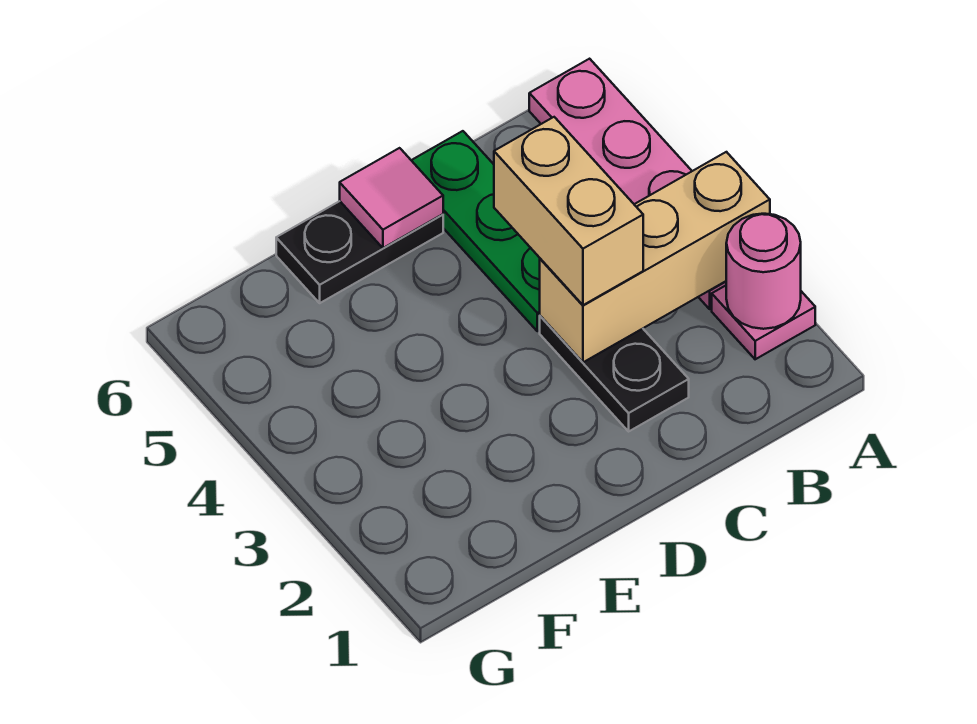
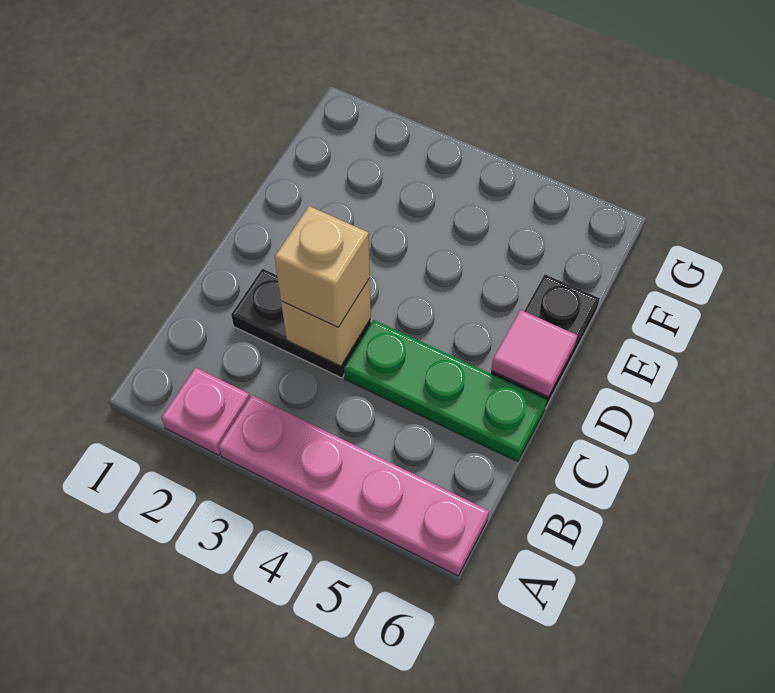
pink 1x1 round brick [726,214,801,329] -> none
tan 1x3 brick [540,152,770,362] -> tan 1x1 brick [281,279,371,366]
tan 1x2 brick [494,117,643,305] -> tan 1x1 brick [275,206,370,327]

